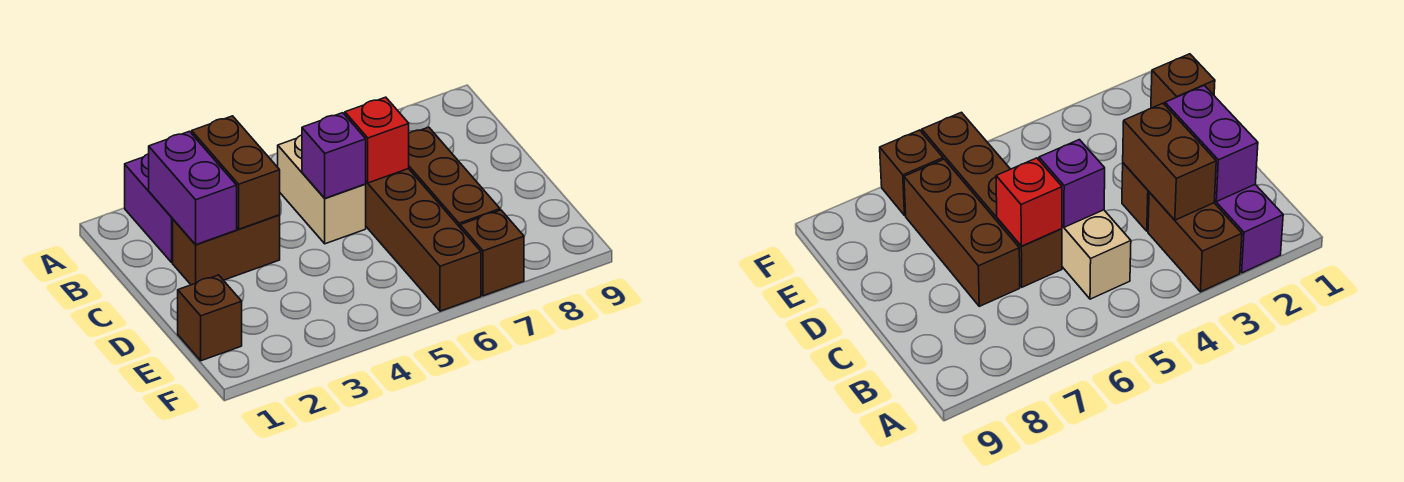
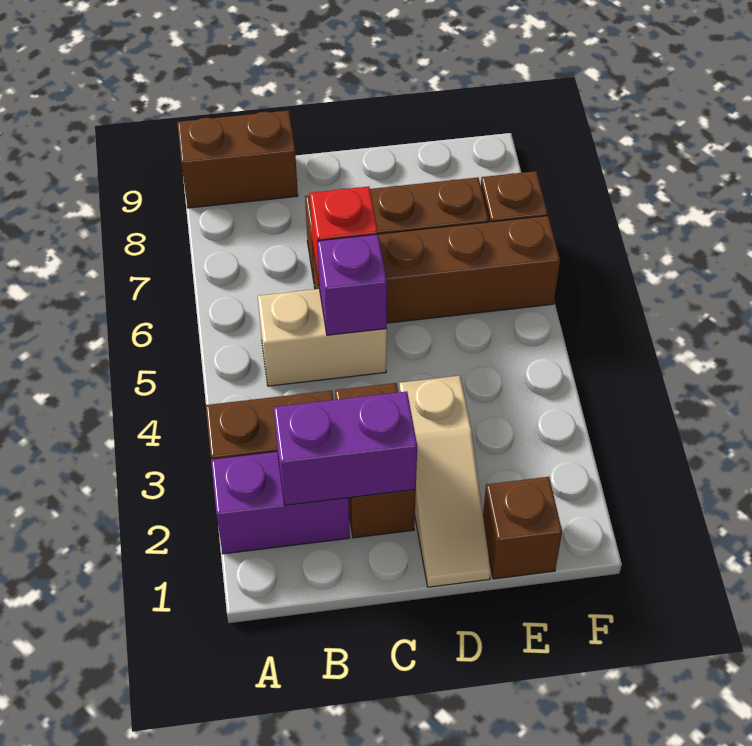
brown 1x2 brick [192,116,280,229] -> brown 1x2 brick moved to [177,110,298,208]
none -> tan 1x3 slope [399,376,491,587]

